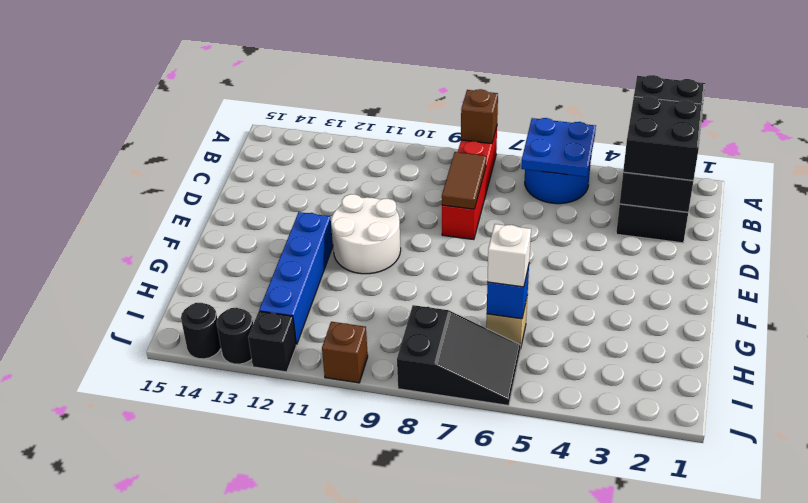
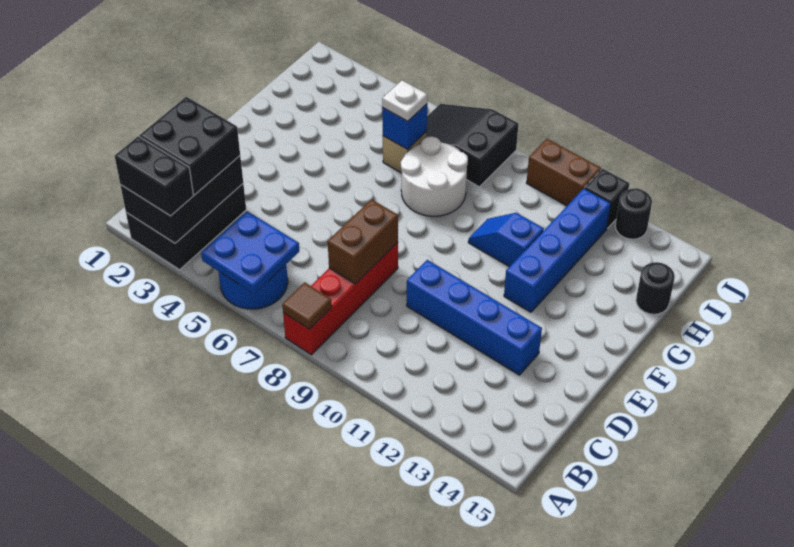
brown 1x1 brick [461,89,498,144] -> brown 1x1 tile [282,282,332,329]
brown 1x2 tile [442,152,486,209] -> brown 1x2 brick [328,199,398,284]
none -> blue 1x4 brick [407,260,542,375]
white 2x2 round brick [331,194,401,274] -> white 2x2 round brick moved to [401,136,468,216]
none -> blue 1x2 slope [468,213,544,267]
white 1x1 brick [487,224,531,287] -> white 1x1 plate [382,80,427,121]
brown 1x1 brick [322,322,368,383] -> brown 1x2 brick [527,139,601,206]
black 1x1 round brick [181,303,221,359] -> black 1x1 round brick moved to [636,262,675,314]

